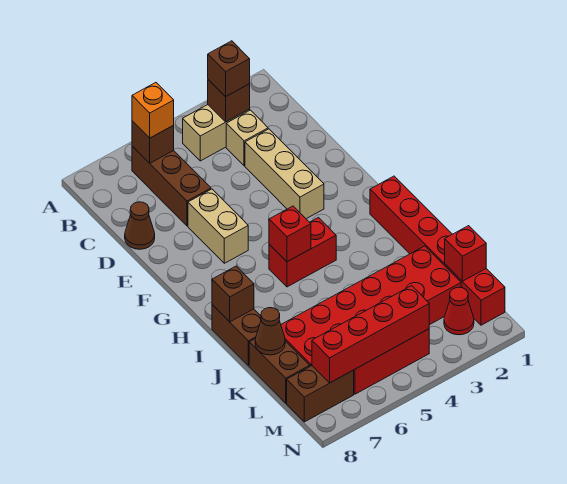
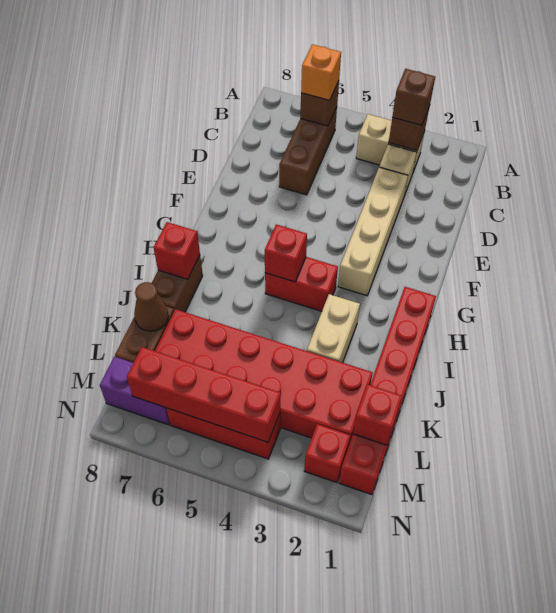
tan 1x3 brick [245,129,324,219] -> tan 1x4 brick [338,167,408,296]
brown 1x1 cone [125,202,155,249] -> none
tan 1x2 brick [188,189,248,263] -> tan 1x2 brick moved to [307,294,360,363]
brown 1x1 brick [212,266,254,322] -> red 1x1 brick [154,222,200,279]
red 1x1 cone [444,287,474,335] -> red 1x1 brick [304,424,351,483]
brown 1x2 brick [287,366,354,422] -> purple 1x2 brick [100,356,170,425]

